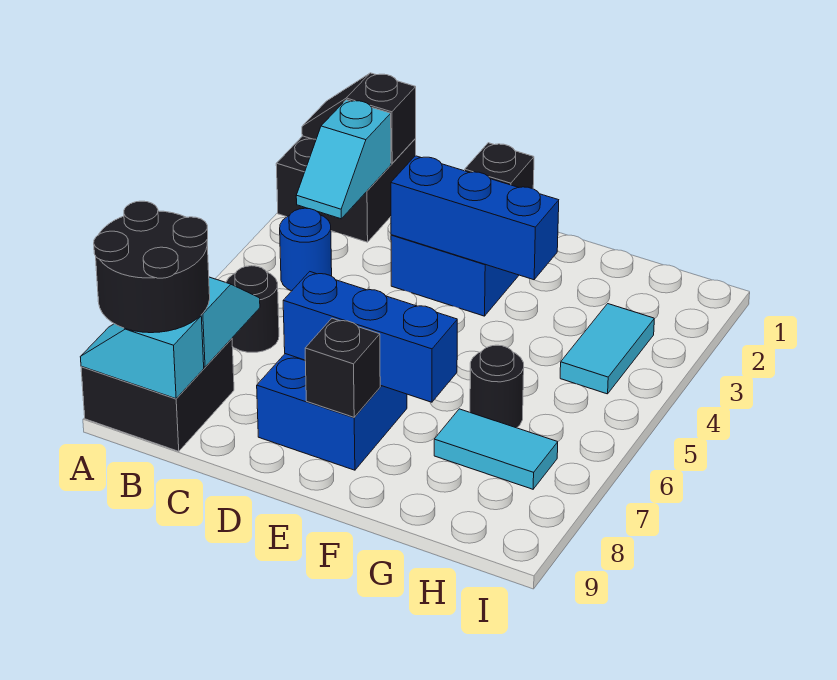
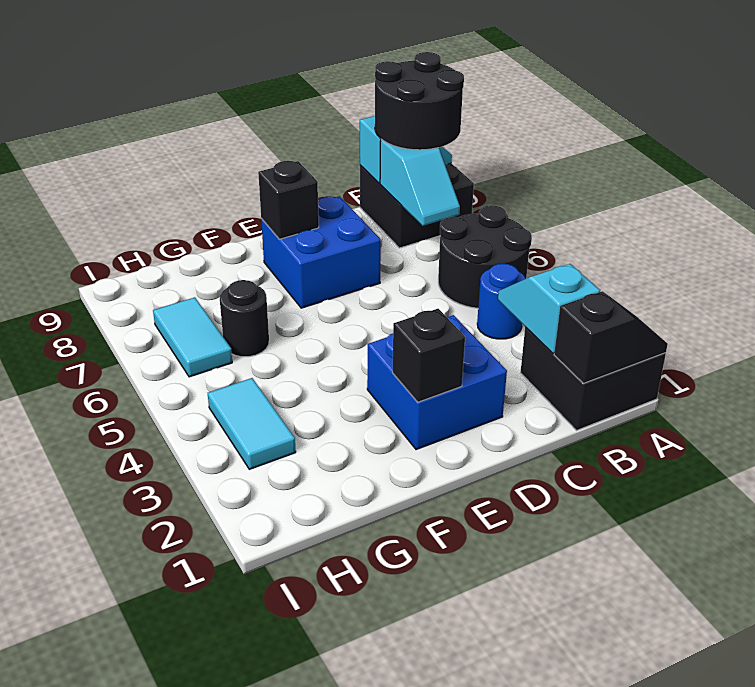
black 1x1 round brick [226,266,279,352] -> black 2x2 round brick [438,205,532,308]
blue 1x3 brick [391,156,559,280] -> none
blue 1x3 brick [283,272,457,402] -> none
cyan 1x2 tile [434,409,558,489] -> cyan 1x2 tile turned to [153,297,232,377]

